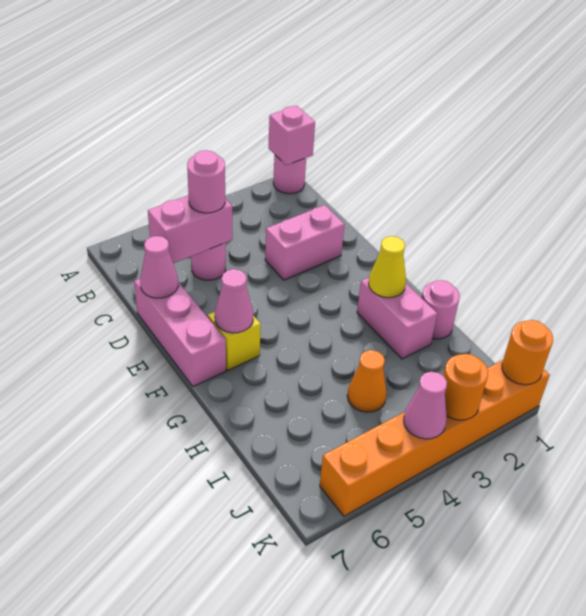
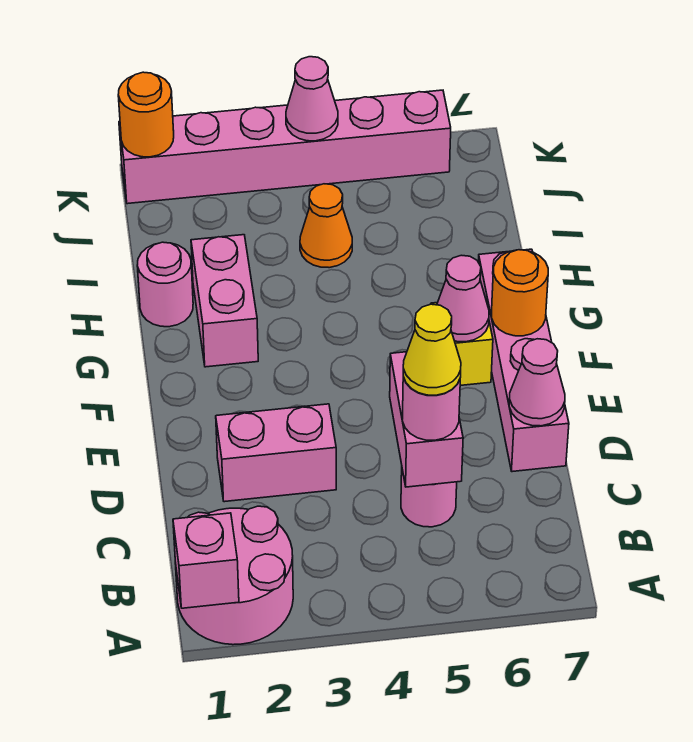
pink 1x1 round brick [273,154,306,194] -> pink 2x2 round brick [175,506,293,645]
pink 1x2 brick [148,195,232,263] -> pink 1x2 brick turned to [390,352,463,487]
pink 1x3 brick [134,279,226,386] -> pink 1x4 brick [478,249,569,472]
yellow 1x1 cone [368,236,406,298] -> yellow 1x1 cone moved to [403,304,461,395]
orange 1x6 brick [320,360,550,516] -> pink 1x6 brick [119,90,451,204]
orange 1x1 round brick [443,354,488,420] -> orange 1x1 round brick moved to [492,250,548,336]

